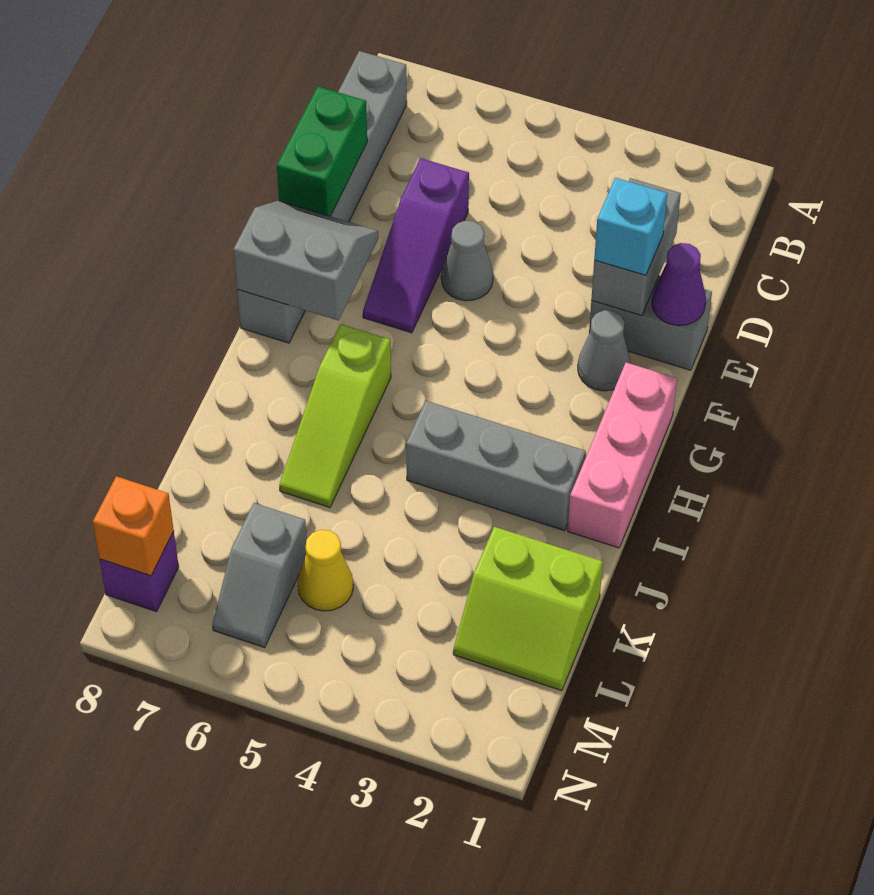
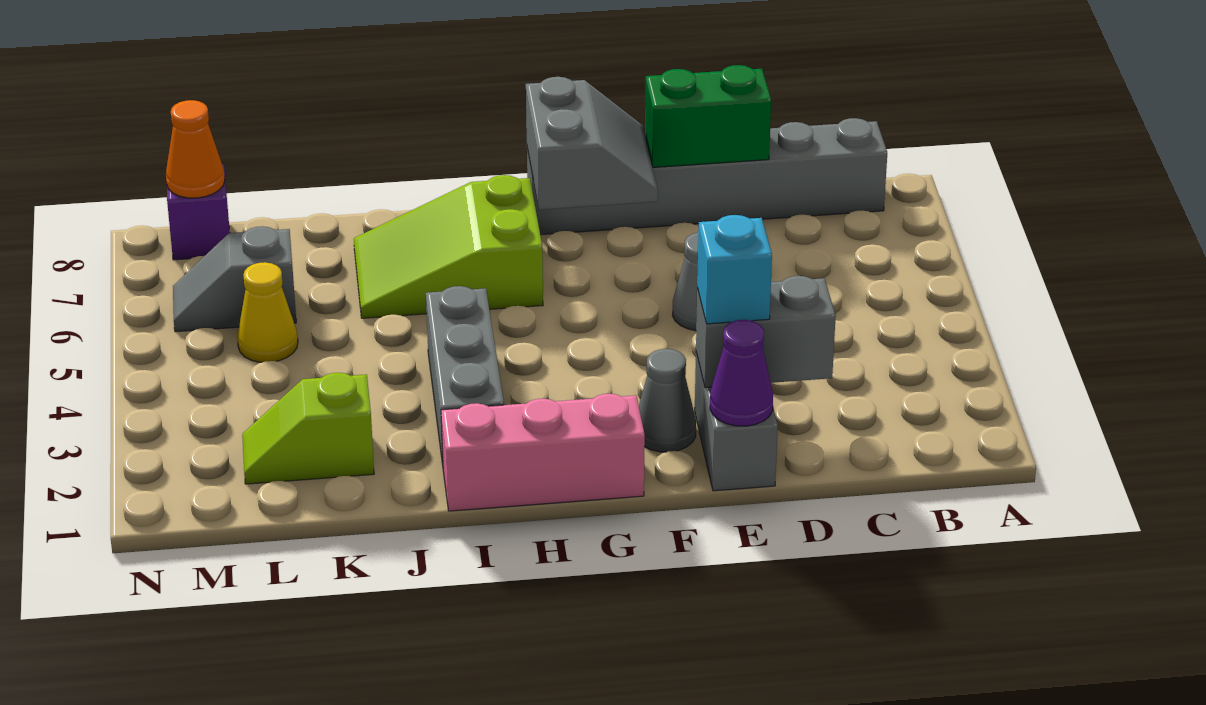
purple 1x3 slope [363,158,469,333] -> none
lime 1x3 slope [279,324,391,507] -> lime 2x3 slope [354,175,543,318]
lime 2x2 slope [453,527,603,691] -> lime 1x2 slope [242,373,374,484]
orange 1x1 brick [93,476,174,576] -> orange 1x1 cone [166,100,225,198]

